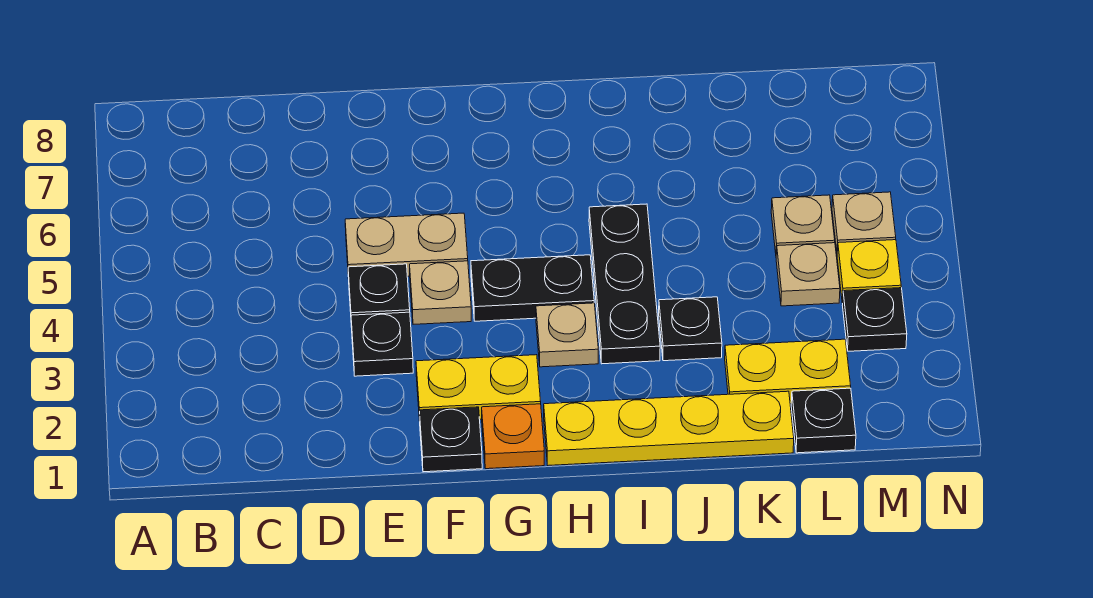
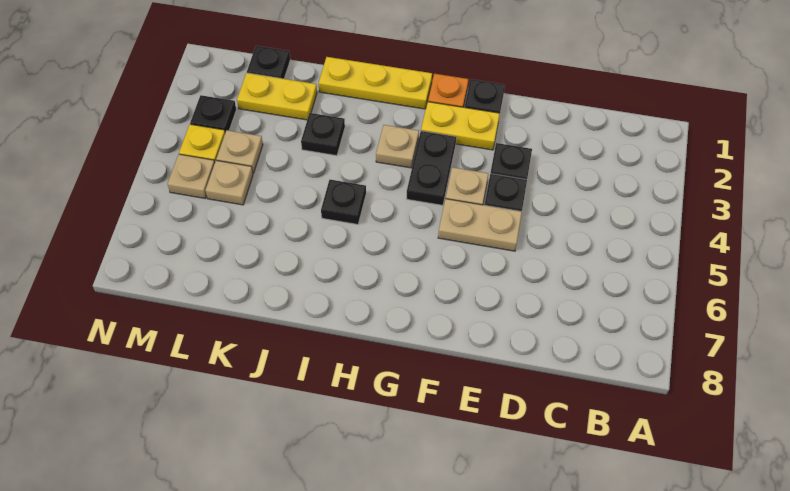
black 1x2 plate [471,255,594,321] -> black 1x2 plate turned to [407,131,456,205]
yellow 1x4 plate [544,391,794,465] -> yellow 1x3 plate [319,57,432,109]
black 1x3 plate [589,204,660,364] -> black 1x1 plate [321,180,366,224]

